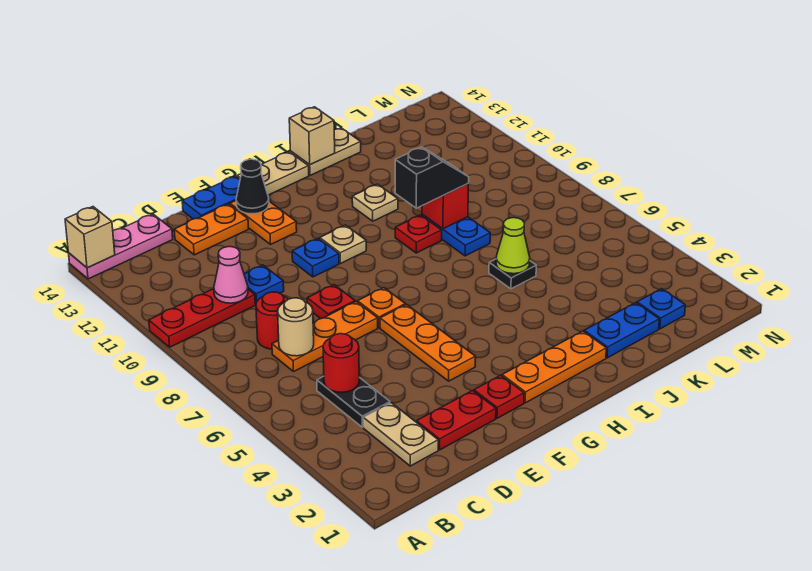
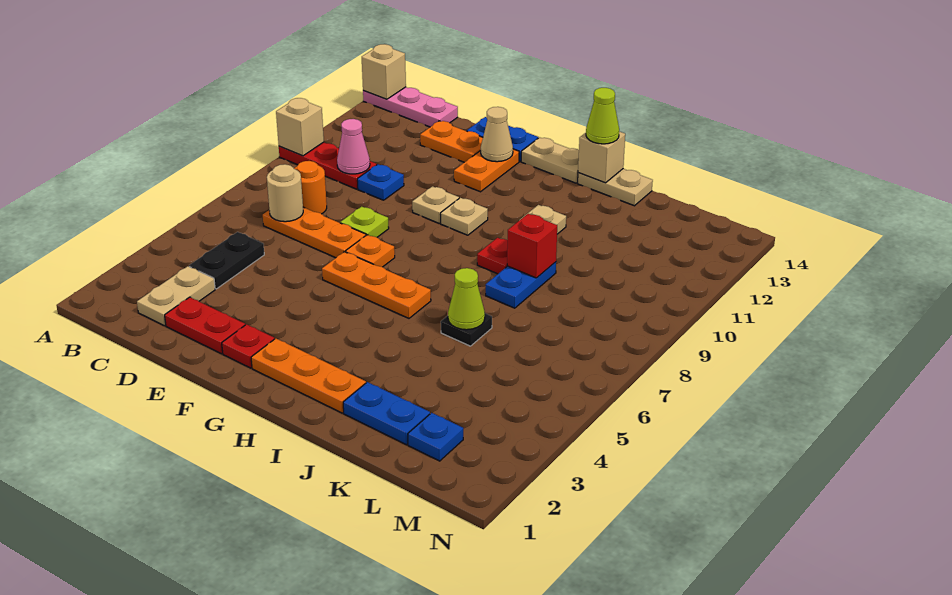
none -> tan 1x1 brick [276,98,324,156]
red 1x1 round brick [323,334,359,392] -> none
red 1x1 round brick [256,292,288,349] -> orange 1x1 round brick [294,161,327,214]
red 1x1 plate [307,285,355,319] -> lime 1x1 plate [340,206,389,237]
orange 1x3 plate [380,305,476,381] -> orange 1x3 plate turned to [322,252,431,318]
blue 1x1 plate [292,238,339,277] -> tan 1x1 plate [412,186,459,223]
black 1x1 cone [236,159,269,214] -> tan 1x1 cone [481,107,513,162]
black 1x2 slope [395,147,469,208] -> none
none -> lime 1x1 cone [586,88,619,144]

